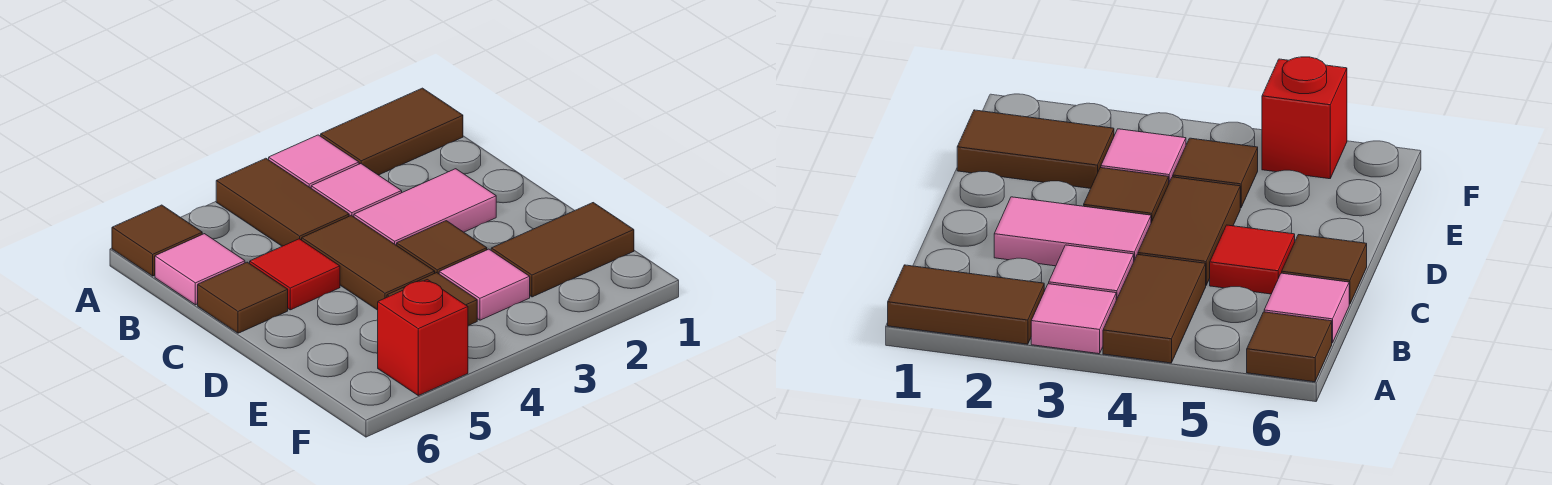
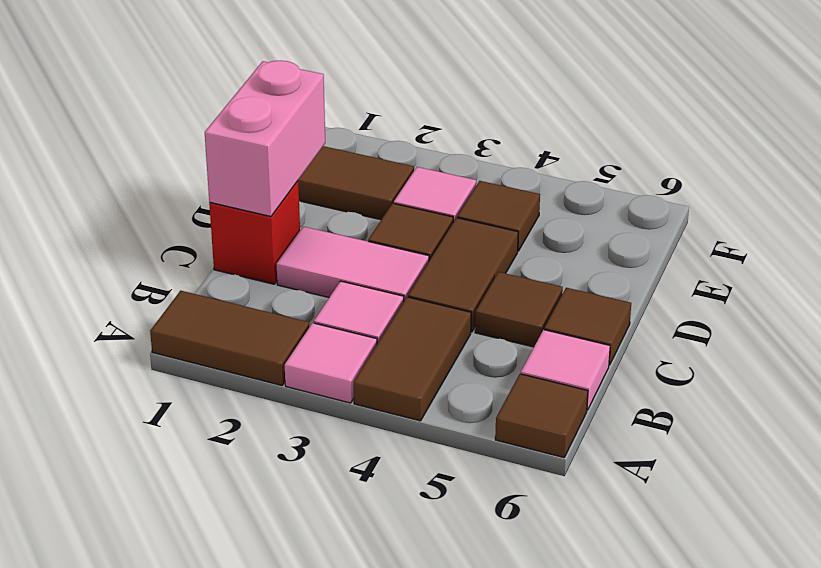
none -> pink 1x2 brick [205,60,325,216]
red 1x1 tile [250,239,340,310] -> brown 1x1 tile [475,272,563,347]
red 1x1 brick [378,279,468,396] -> red 1x1 brick moved to [209,181,300,284]

